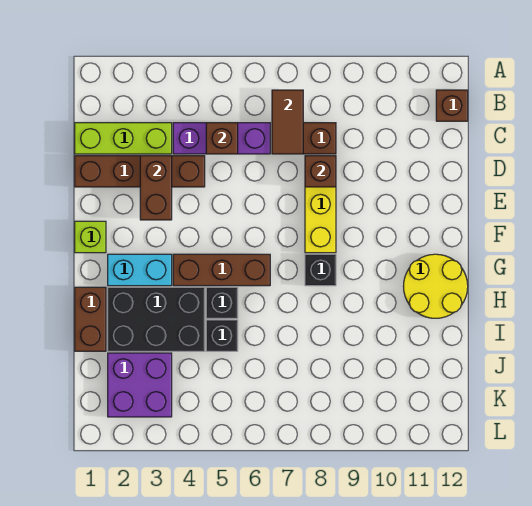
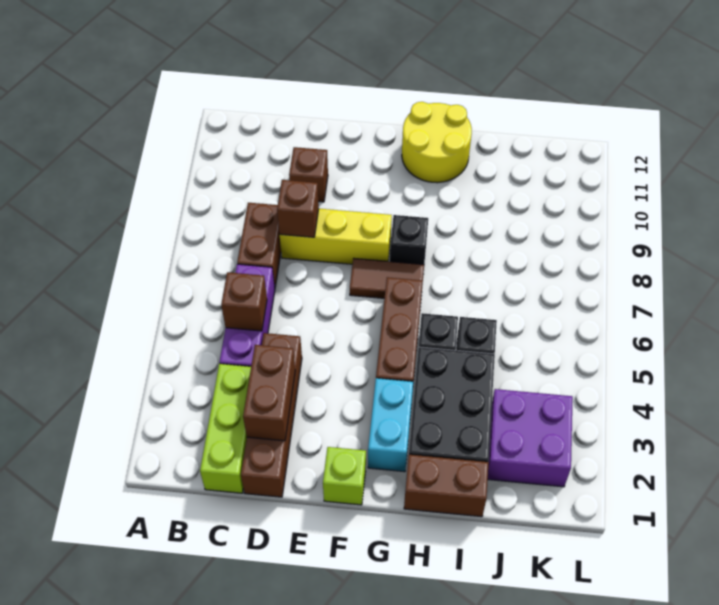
brown 1x2 tile [272,90,303,154] -> brown 1x2 tile moved to [350,258,424,298]
brown 1x1 brick [436,90,468,121] -> brown 1x1 brick moved to [289,147,328,202]
brown 1x2 brick [140,156,172,220] -> brown 1x2 brick turned to [243,345,295,441]

